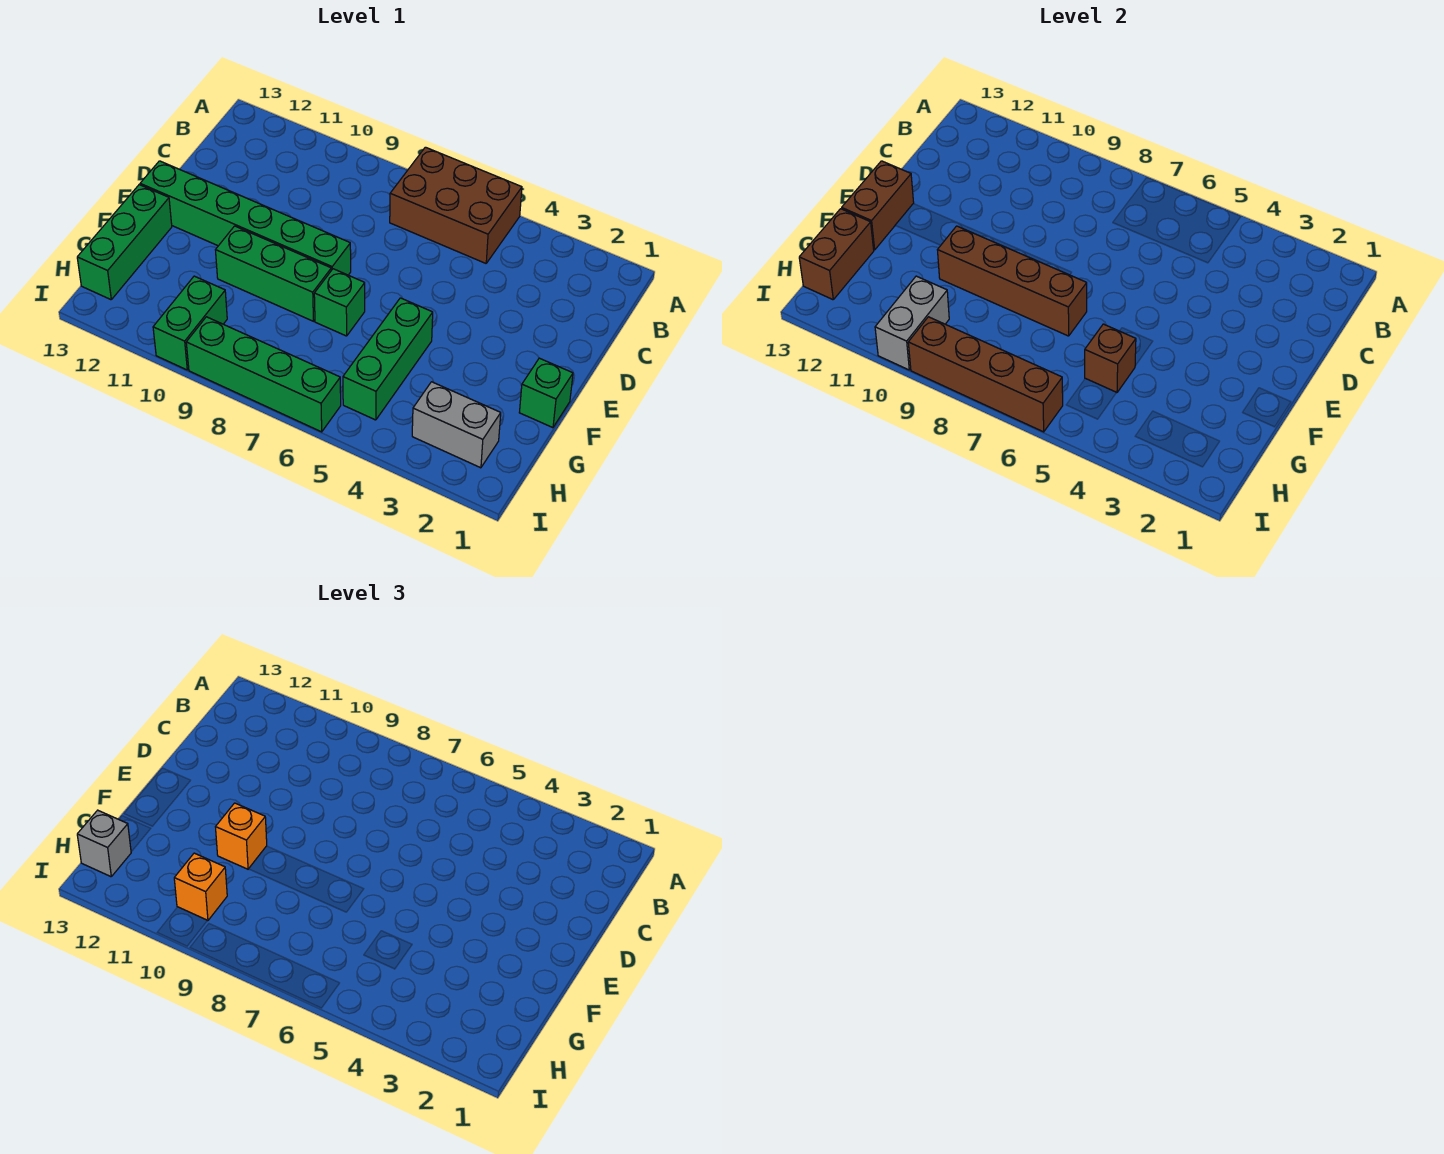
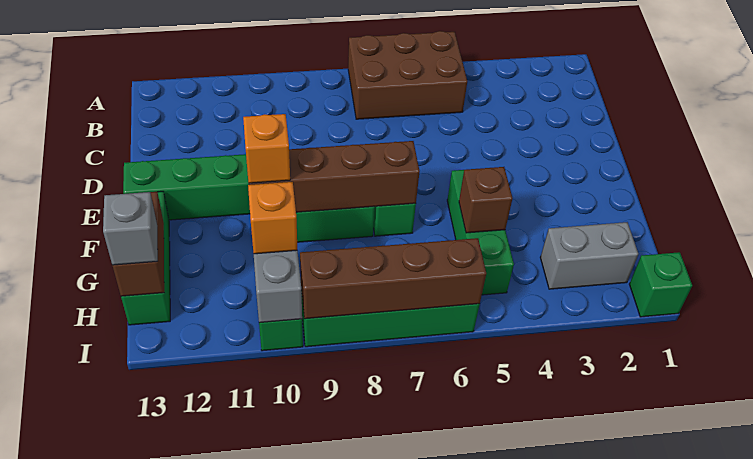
brown 1x2 brick [842,161,914,250] -> none
green 1x1 brick [519,358,573,428] -> green 1x1 brick moved to [629,252,692,317]

